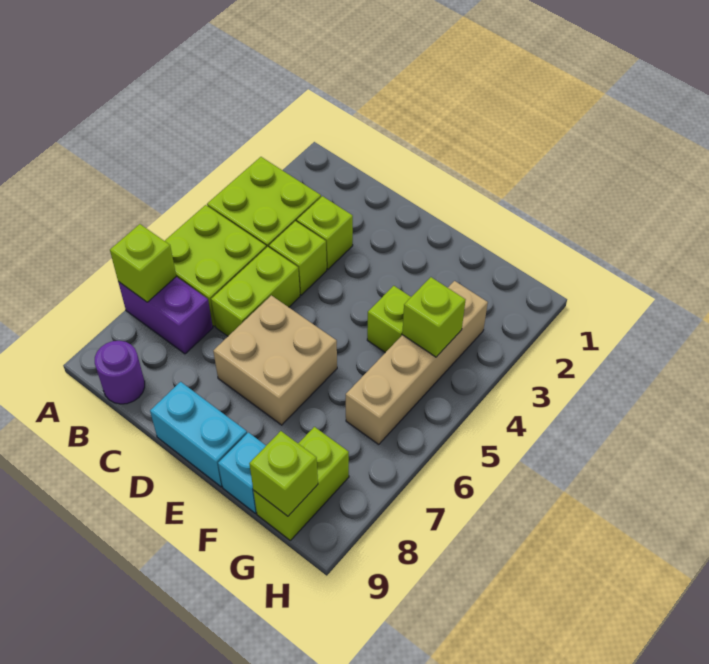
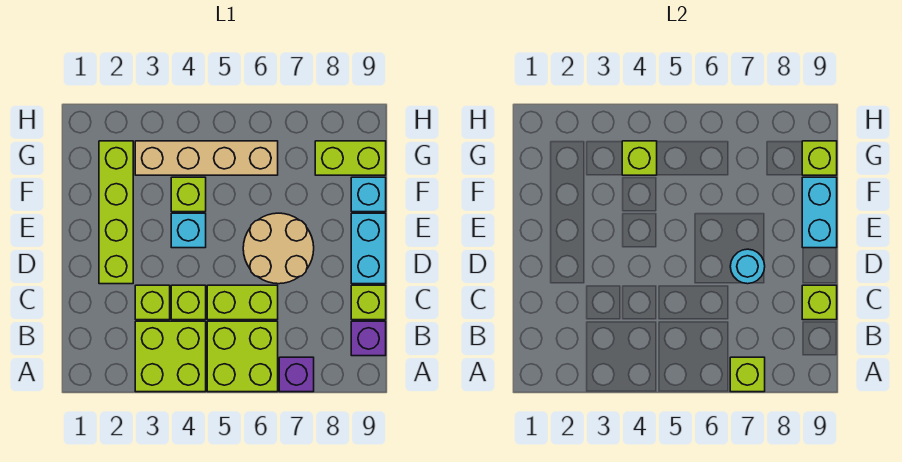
purple 1x2 brick [118,277,213,354] -> purple 1x1 brick [279,357,314,392]
purple 1x1 round brick [95,341,145,404] -> purple 1x1 brick [351,321,386,356]
none -> lime 1x1 brick [351,285,386,320]
none -> lime 1x1 brick [802,285,837,320]
none -> lime 1x4 brick [99,141,133,284]
tan 2x2 brick [213,295,337,425] -> tan 2x2 round brick [243,213,314,284]
none -> cyan 1x1 round brick [730,249,765,284]
none -> cyan 1x1 brick [171,213,206,248]
none -> cyan 1x2 brick [802,177,837,248]

